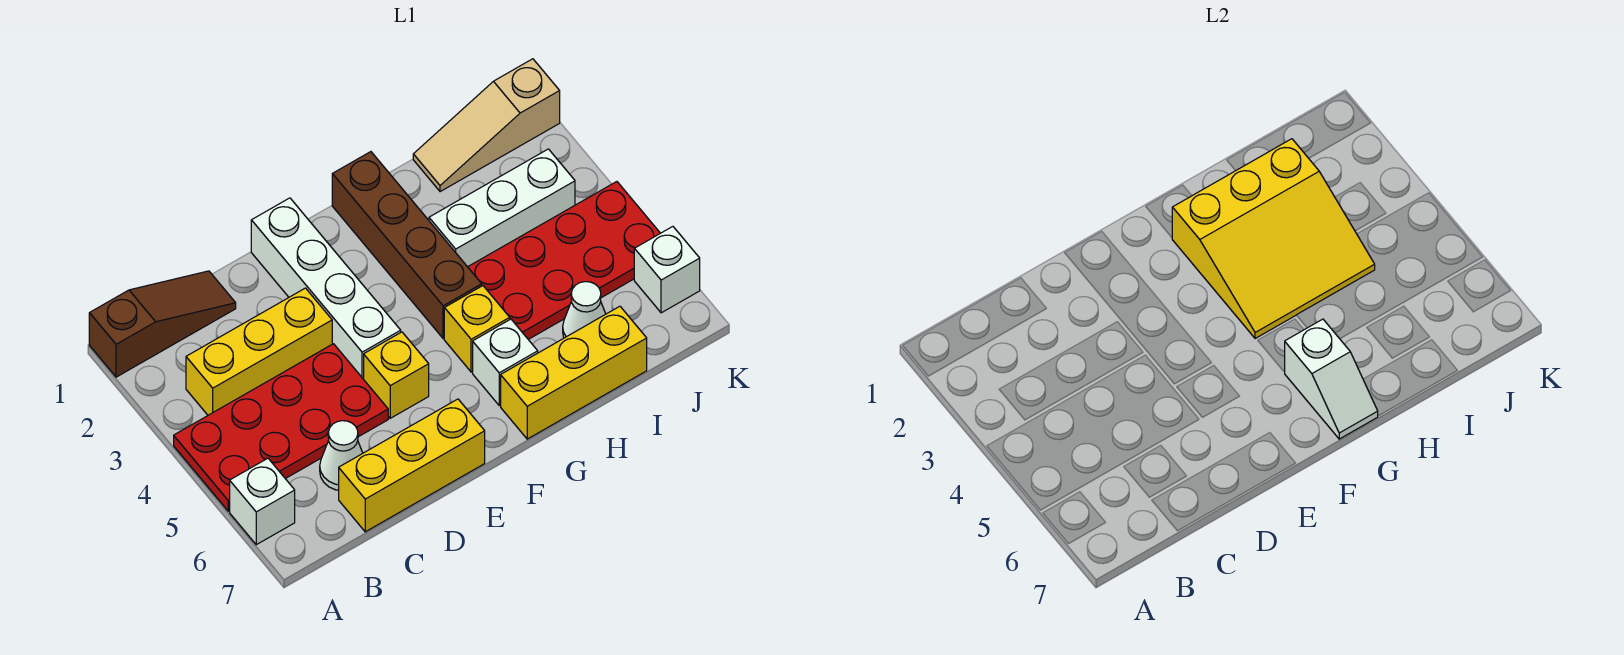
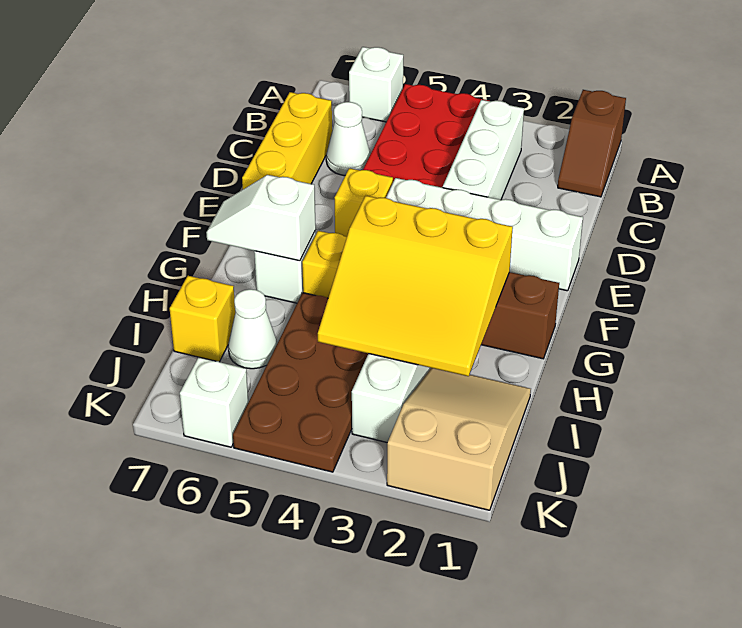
brown 1x3 slope [89,271,236,377] -> brown 1x2 slope [558,90,626,197]
yellow 1x3 brick [186,288,332,415] -> white 1x3 brick [443,100,524,200]
yellow 3x3 slope [1172,139,1375,339] -> yellow 3x3 slope turned to [318,196,513,376]
yellow 1x3 brick [501,306,647,439] -> yellow 1x1 brick [170,276,235,362]
red 2x4 plate [468,182,660,339] -> brown 2x4 plate [233,293,368,472]
tan 1x3 slope [413,59,560,192] -> tan 2x3 slope [387,368,531,510]

